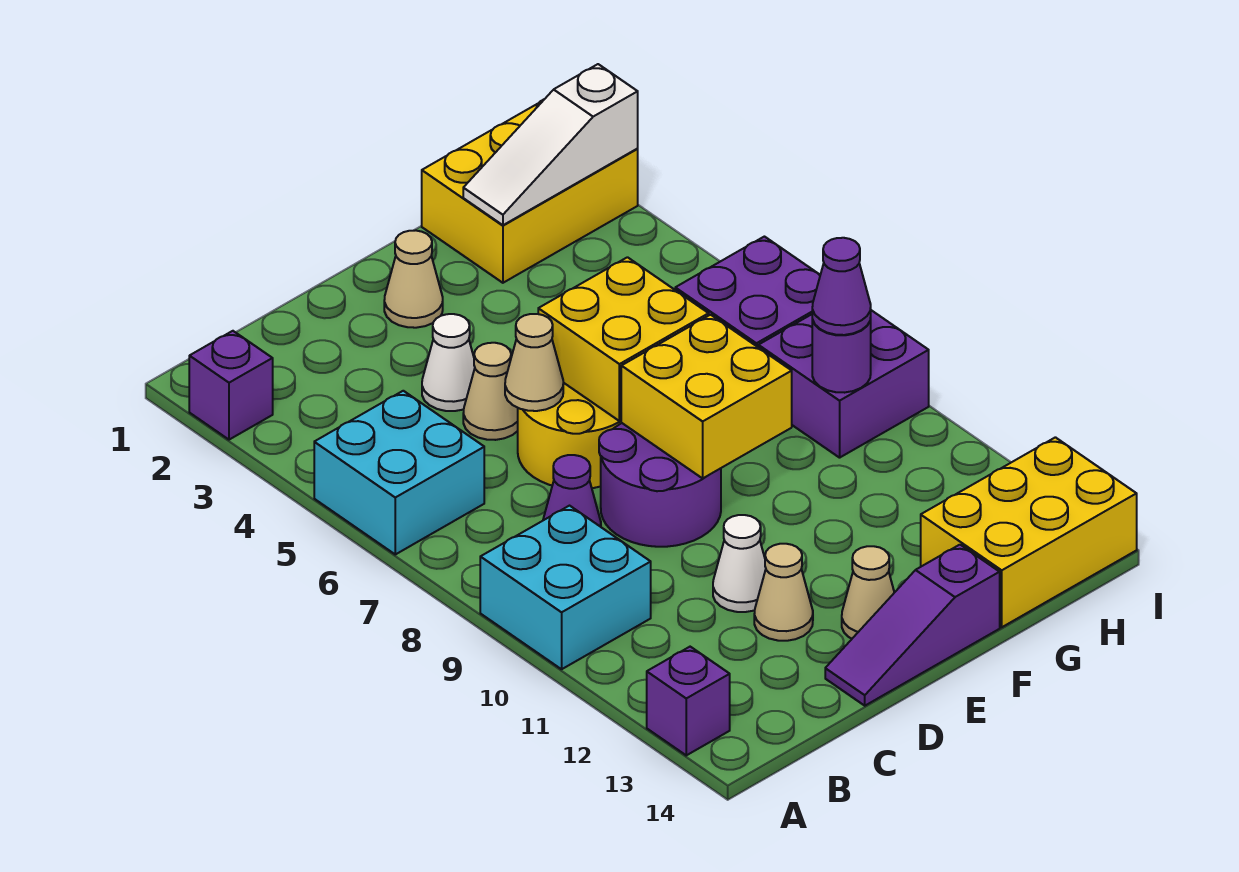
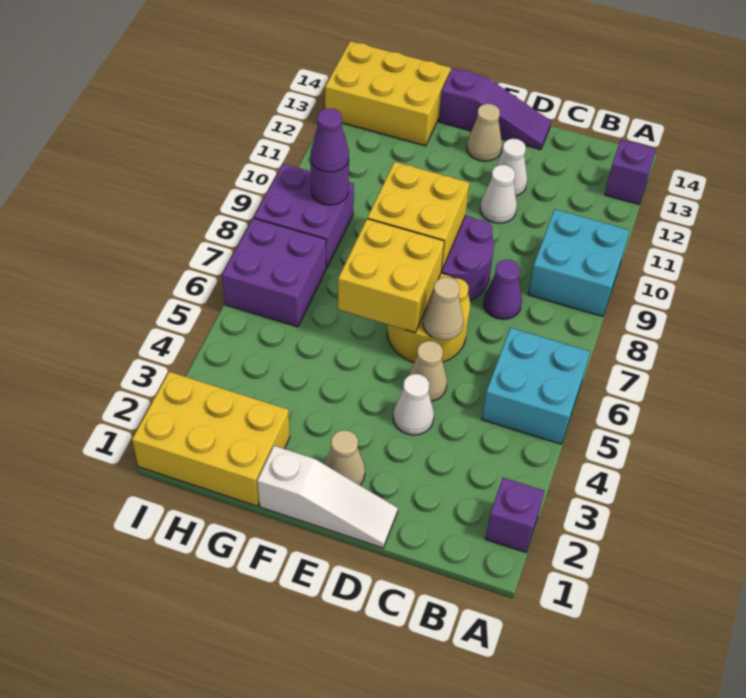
tan 1x1 cone [754,544,813,641] -> white 1x1 cone [496,139,527,196]
white 1x3 slope [463,64,638,225] -> white 1x3 slope moved to [257,446,398,548]

